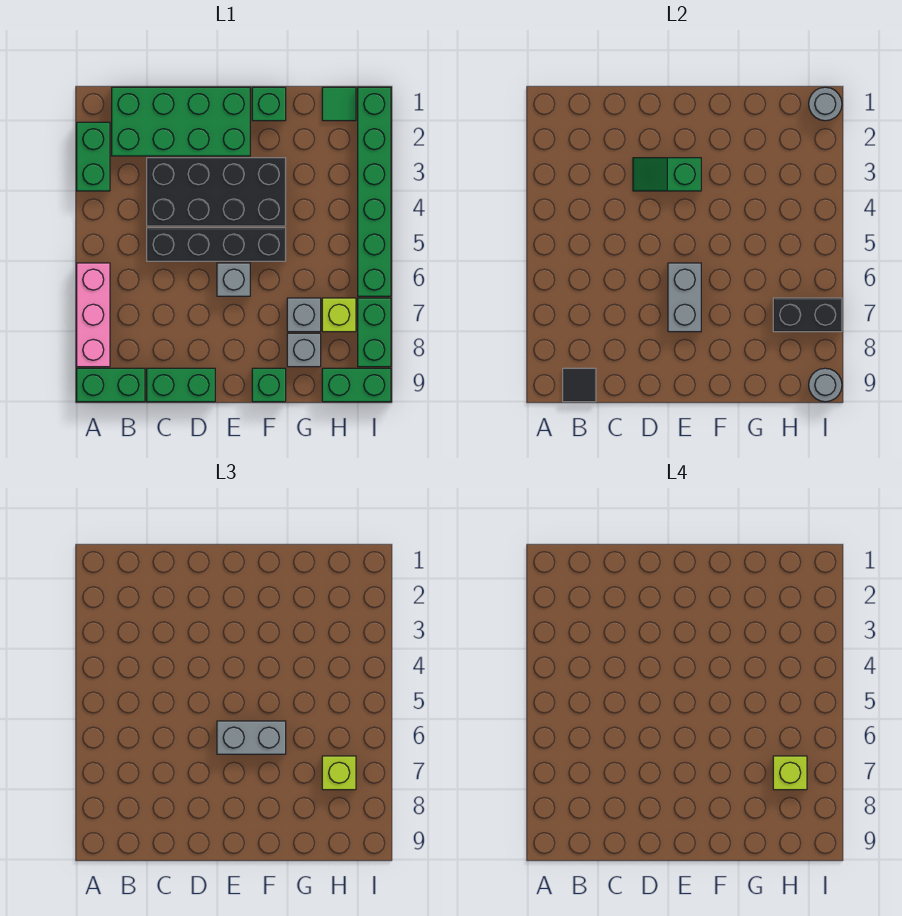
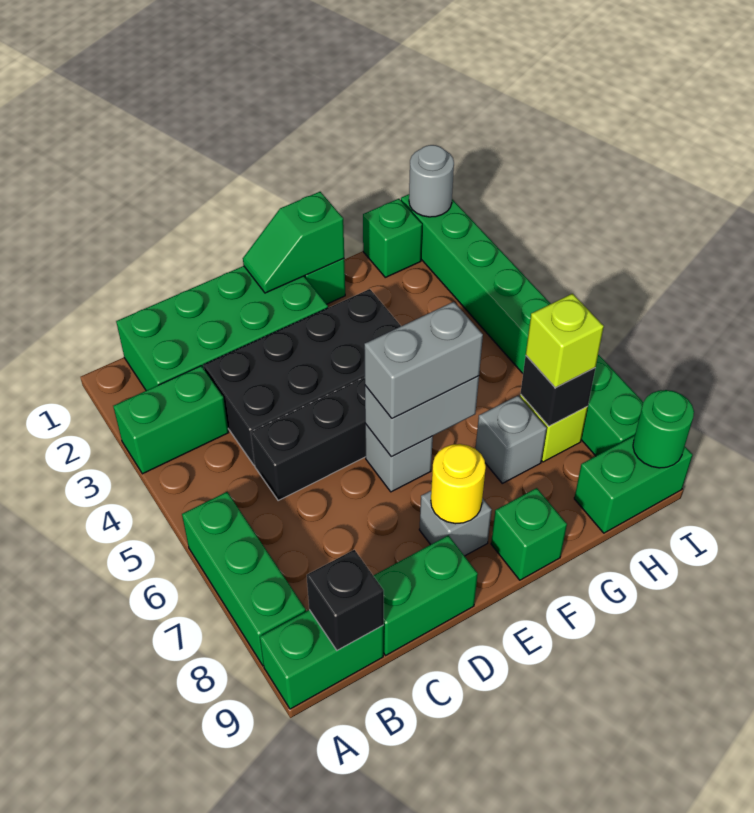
green 1x2 brick [77,122,110,191] -> green 1x2 brick turned to [113,366,228,474]
pink 1x3 brick [77,263,110,367] -> green 1x3 brick [182,492,306,666]
black 1x1 tile [563,368,596,402] -> black 1x1 brick [307,550,384,650]
green 1x2 slope [633,158,701,191] -> green 1x2 slope moved to [243,192,344,293]
grey 1x2 brick [668,263,701,332] -> grey 1x2 brick turned to [365,376,479,457]
none -> yellow 1x1 round brick [431,444,486,524]
grey 1x1 brick [287,333,321,367] -> grey 1x1 brick moved to [419,491,492,556]
green 1x1 tile [322,87,356,121] -> green 1x1 brick [363,199,422,277]
black 1x2 brick [773,298,842,332] -> black 1x1 brick [520,356,595,426]
lime 1x1 brick [773,756,807,790] -> none
grey 1x1 round brick [809,368,842,402] -> green 1x1 round brick [633,390,694,468]

